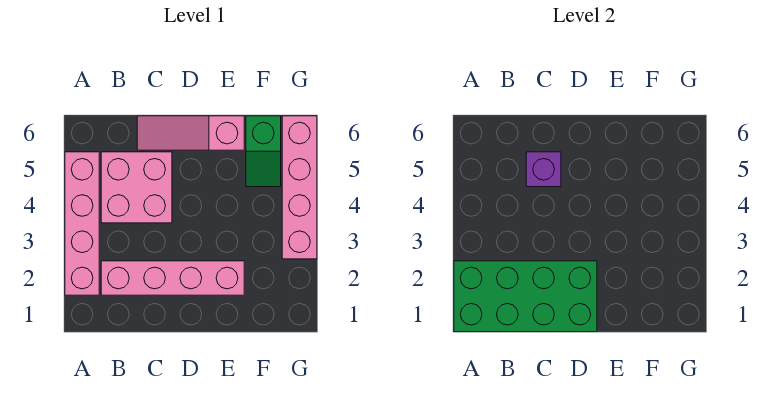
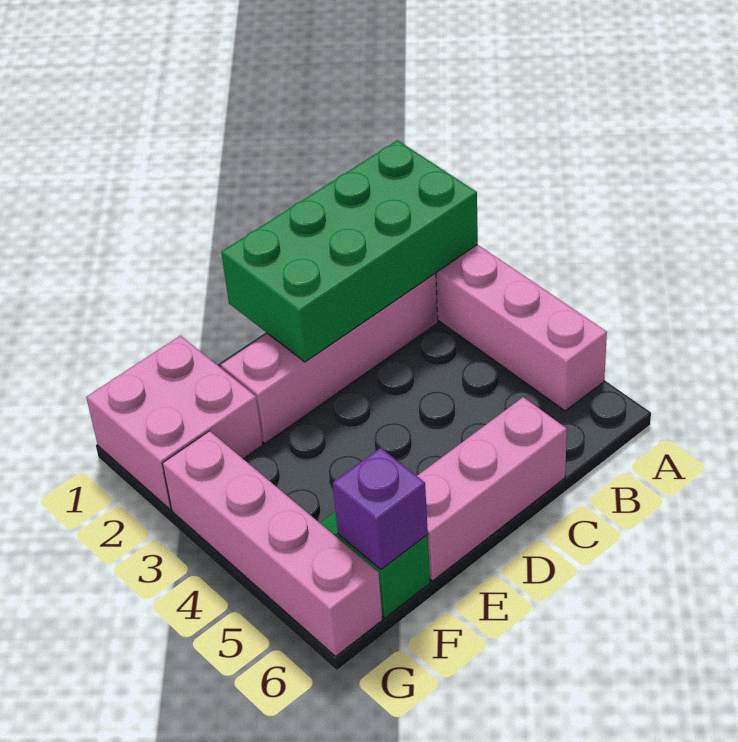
pink 2x2 brick [101,152,172,223] -> pink 2x2 brick moved to [86,336,263,510]
purple 1x1 brick [526,152,561,187] -> purple 1x1 brick moved to [333,448,428,570]
pink 1x3 slope [137,116,244,150] -> pink 1x3 brick [417,397,567,581]

